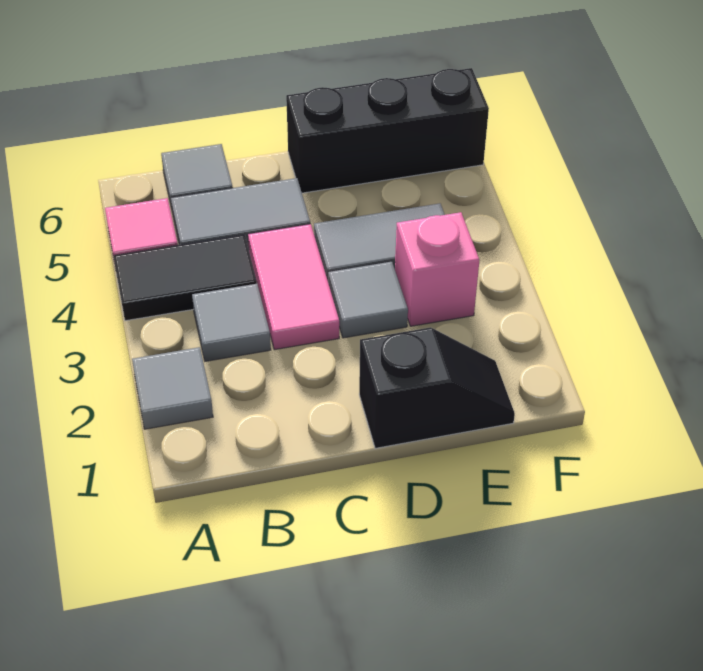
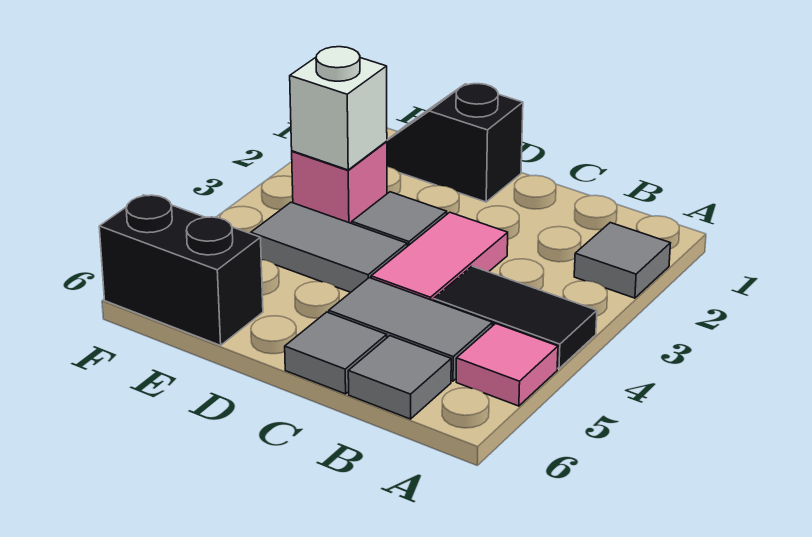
grey 1x1 tile [192,284,271,361] -> grey 1x1 tile moved to [285,312,387,394]
black 1x3 brick [286,68,489,193] -> black 1x2 brick [99,195,263,345]
none -> white 1x1 brick [290,47,387,170]

